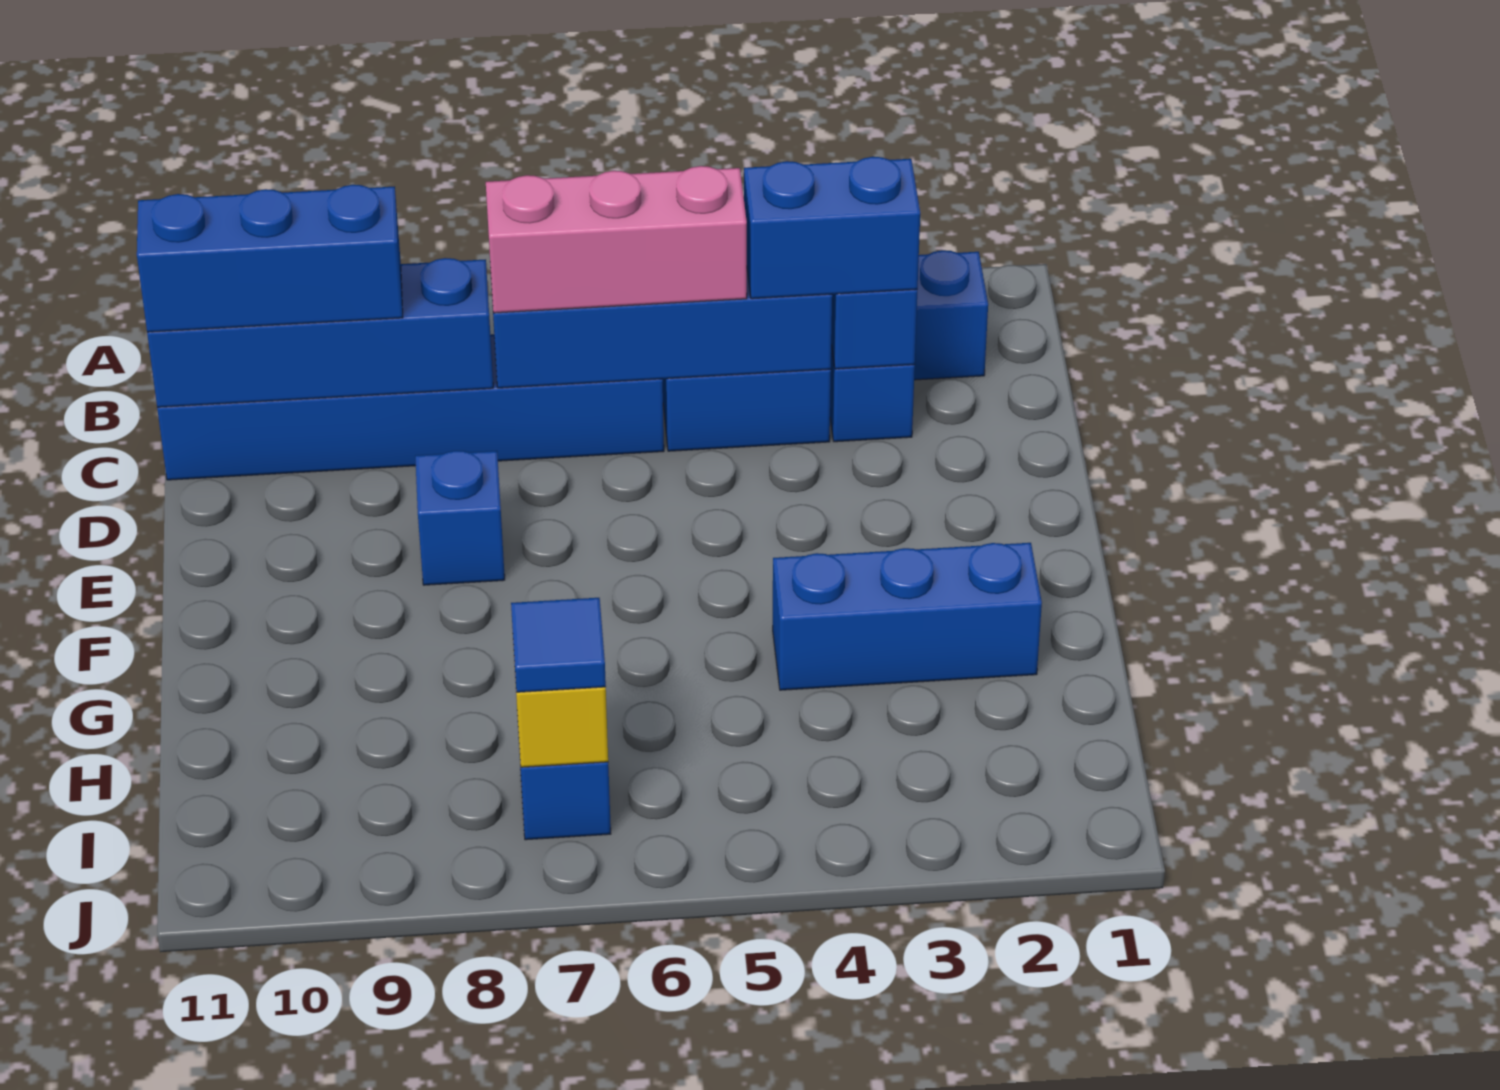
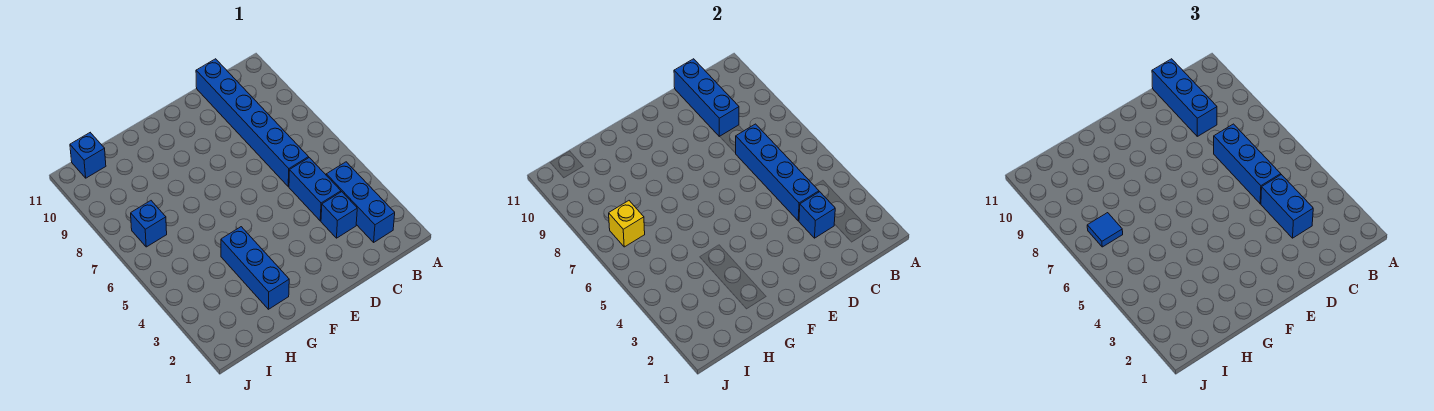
pink 1x3 brick [486,166,747,313] -> blue 1x3 brick [1214,124,1281,204]
blue 1x4 brick [147,258,493,407] -> blue 1x3 brick [674,59,739,137]
blue 1x1 brick [415,451,505,585] -> blue 1x1 brick moved to [70,133,106,178]

